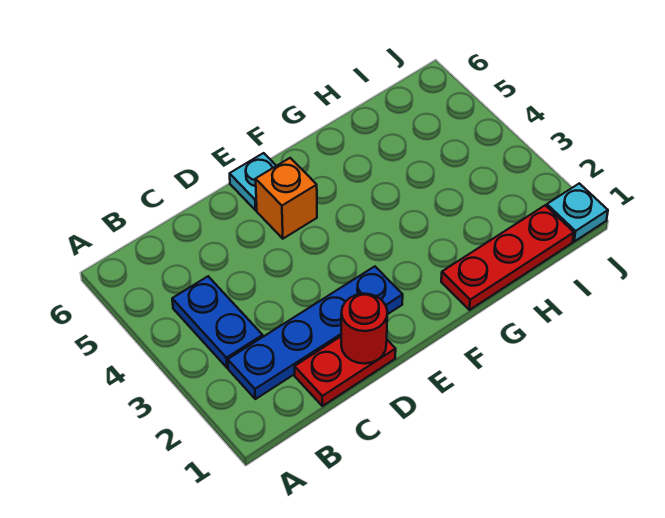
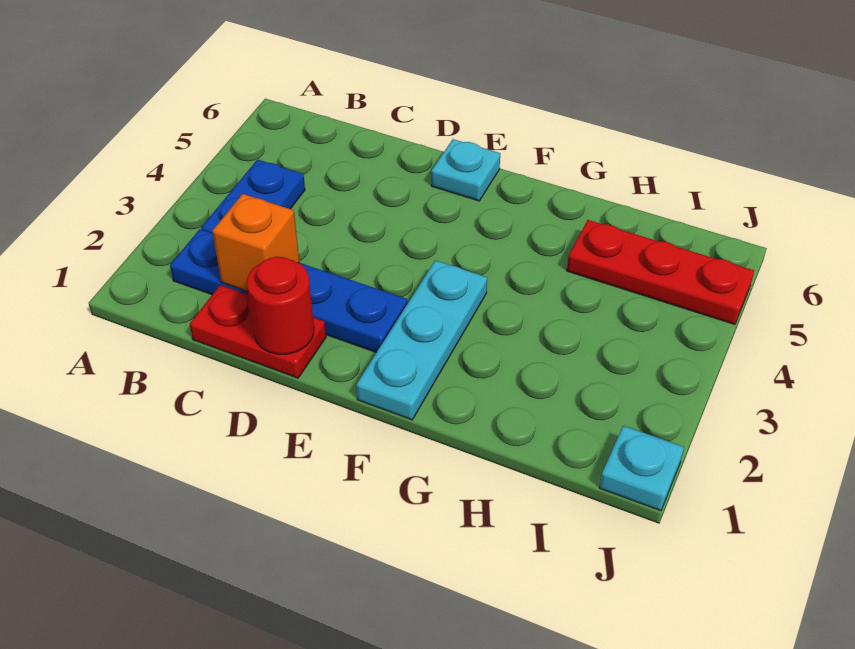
orange 1x1 brick [256,158,317,239] -> orange 1x1 brick moved to [212,194,299,292]
none -> cyan 1x3 plate [356,260,487,420]
red 1x3 plate [441,205,574,310] -> red 1x3 plate moved to [567,220,754,324]

